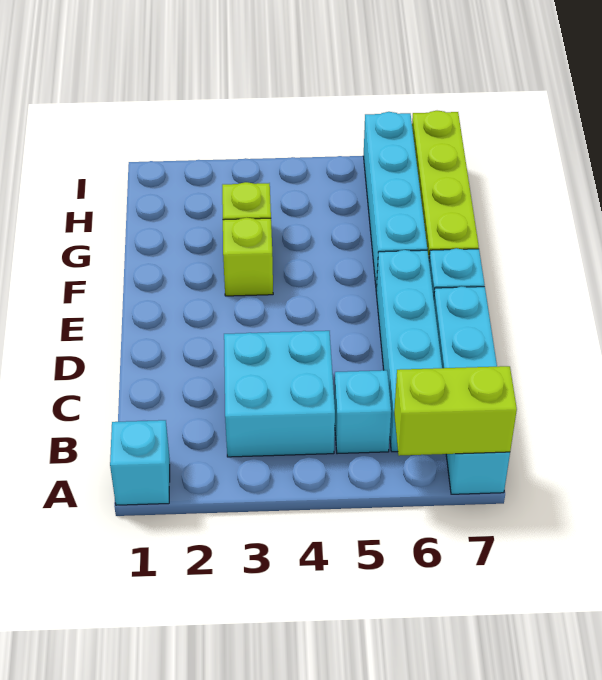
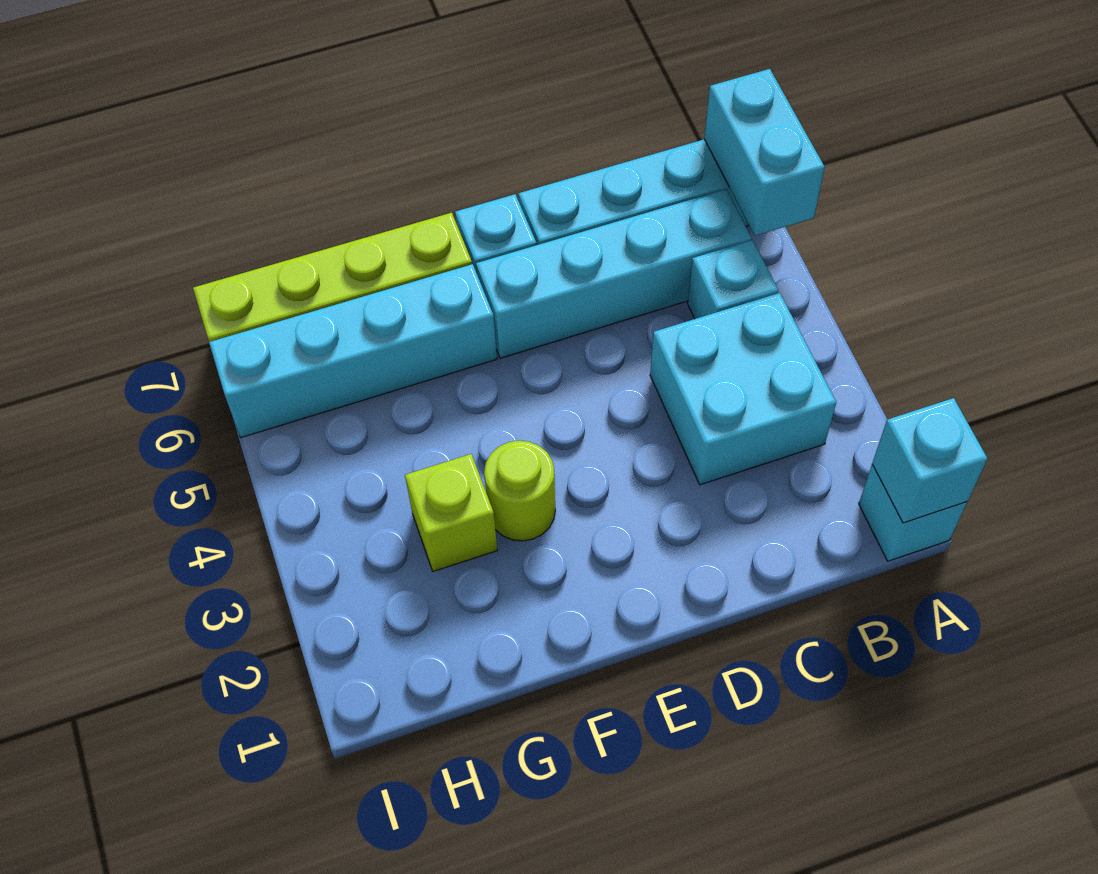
none -> cyan 1x1 brick [872,398,988,523]
lime 1x2 brick [394,366,517,456] -> cyan 1x2 brick [704,69,825,236]
lime 1x1 brick [223,217,273,296] -> lime 1x1 round brick [484,441,555,541]

